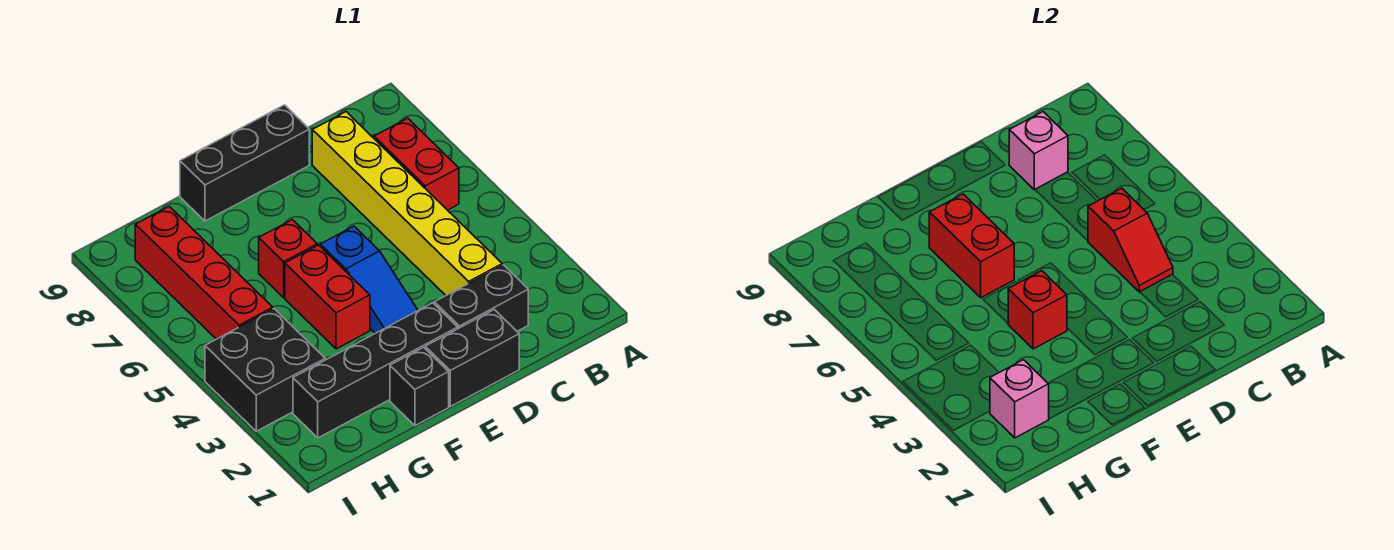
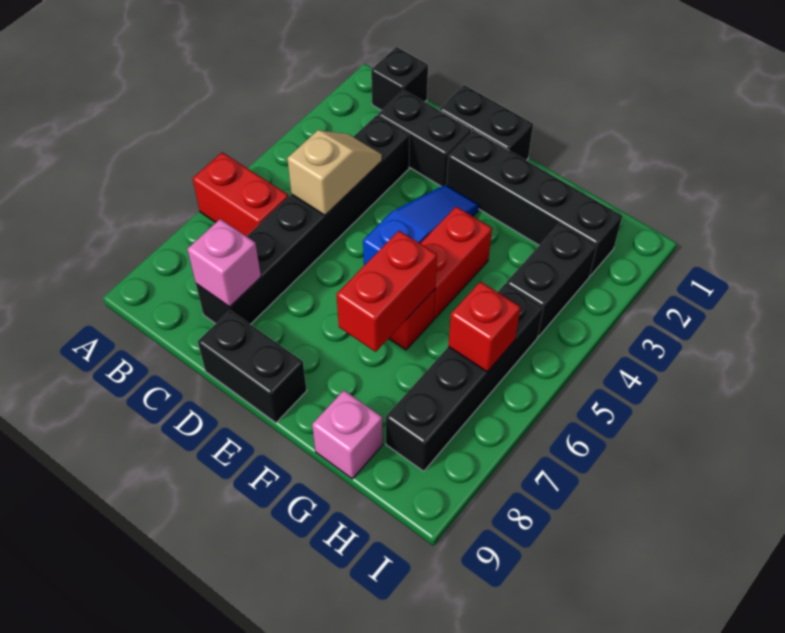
red 1x2 brick [374,118,459,210] -> red 1x2 brick turned to [193,152,289,236]
yellow 1x6 brick [312,112,502,295] -> black 1x6 brick [196,115,410,325]
red 1x2 slope [1088,188,1173,292] -> tan 1x2 slope [287,130,382,215]
black 1x3 brick [180,105,309,221] -> black 1x2 brick [198,310,307,423]
black 1x1 brick [390,347,449,425] -> black 1x1 brick moved to [371,47,428,110]
red 1x1 brick [1008,271,1067,349] -> red 1x1 brick moved to [448,282,521,372]
pink 1x1 brick [990,360,1049,438] -> pink 1x1 brick moved to [312,390,383,479]
black 2x2 brick [205,309,325,431] -> black 1x2 brick [506,223,597,337]
red 1x4 brick [135,207,273,339] -> black 1x4 brick [386,284,543,471]

